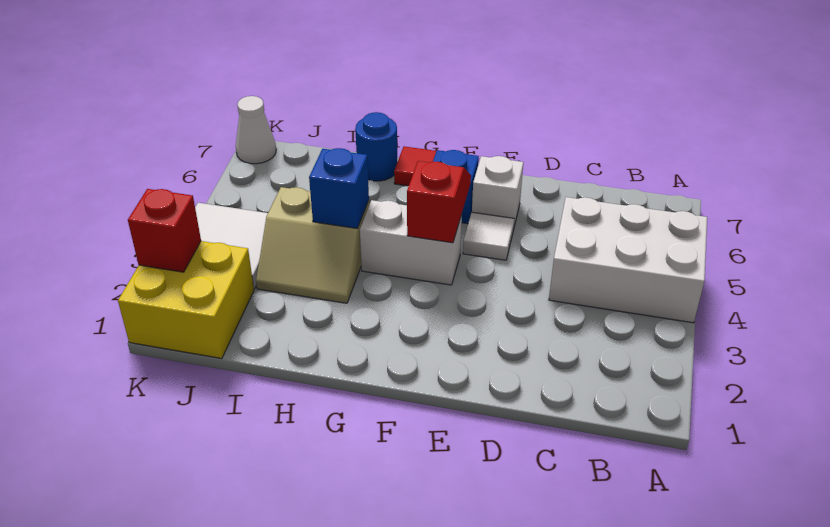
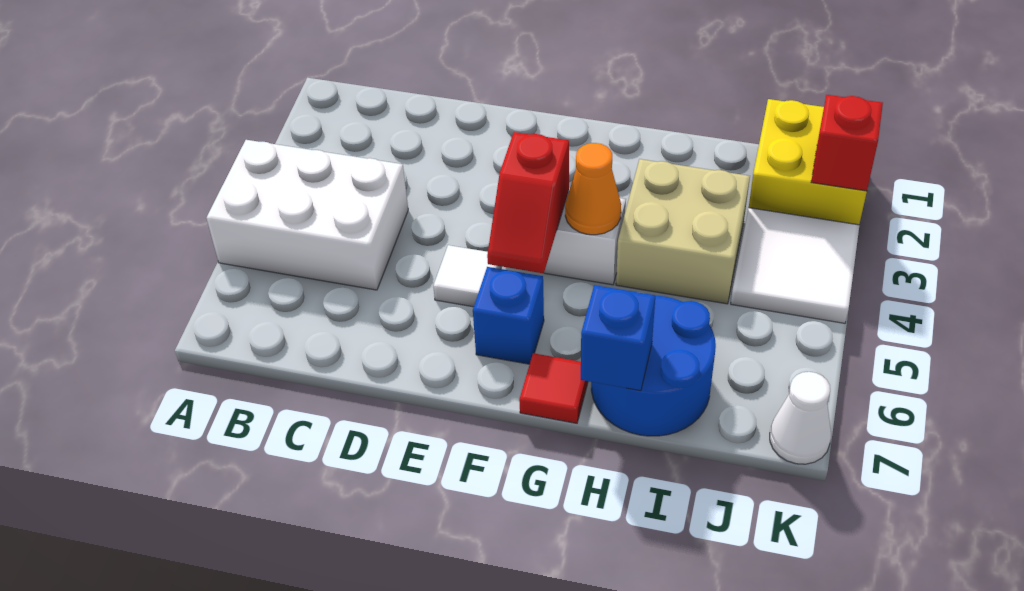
white 1x1 brick [472,156,523,230] -> none
none -> orange 1x1 cone [565,143,621,235]
tan 2x2 slope [256,187,369,303] -> tan 2x2 brick [616,159,750,304]
blue 1x1 brick [309,148,369,228] -> blue 1x1 brick moved to [581,285,655,391]
blue 1x1 round brick [355,112,397,181] -> blue 2x2 round brick [591,295,716,436]

